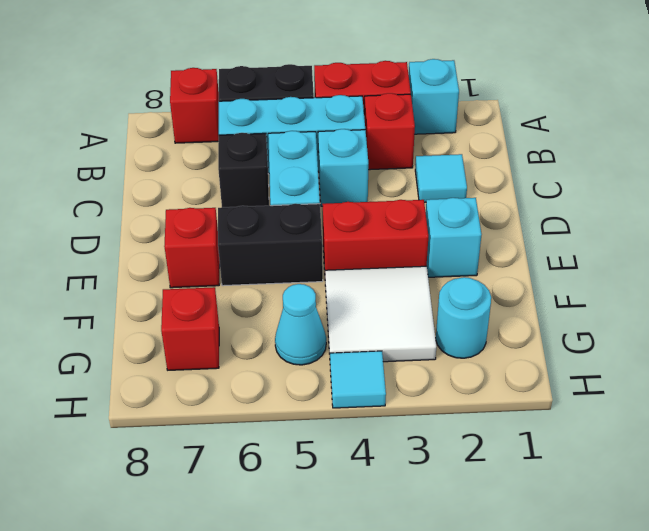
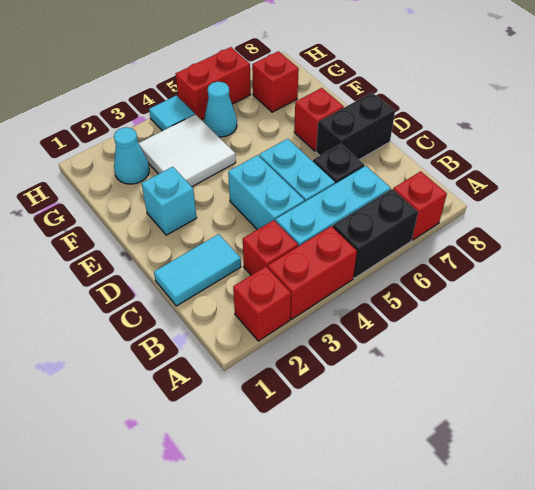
cyan 1x1 brick [409,59,459,134] -> red 1x1 brick [233,267,291,341]
cyan 1x1 tile [415,154,467,203] -> cyan 1x2 tile [154,234,241,306]
cyan 1x1 brick [318,129,368,206] -> cyan 1x2 brick [228,155,304,230]
red 1x2 brick [322,200,428,270] -> red 1x2 brick moved to [176,47,251,120]
black 1x2 brick [218,204,323,286] -> black 1x2 brick moved to [316,93,395,160]
cyan 1x1 round brick [436,277,491,358] -> cyan 1x1 cone [114,127,149,184]

